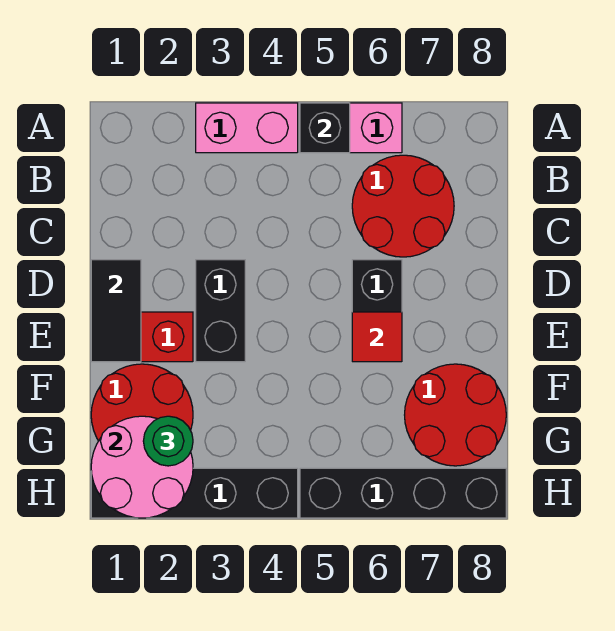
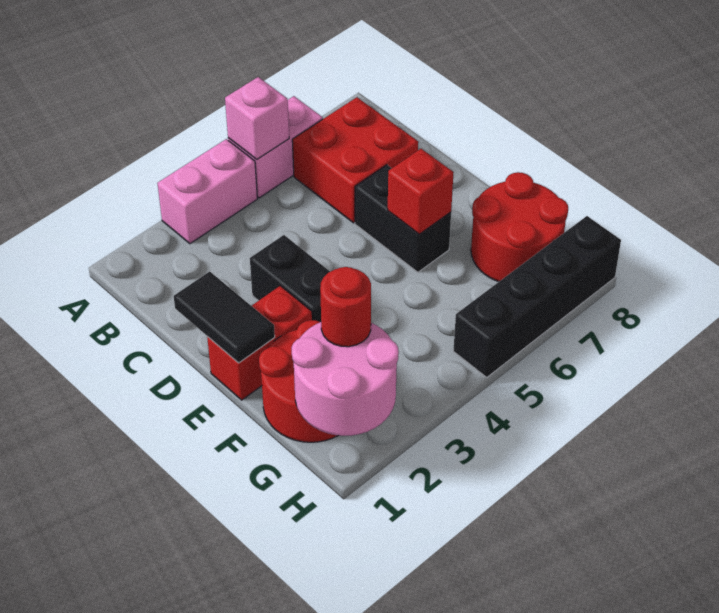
black 1x1 brick [300,103,350,153] -> pink 1x1 brick [225,77,289,160]
red 2x2 round brick [352,155,454,257] -> red 2x2 brick [292,97,418,223]
red 1x1 tile [352,312,402,362] -> red 1x1 brick [388,149,453,234]
green 1x1 round brick [143,416,193,466] -> red 1x1 round brick [320,267,371,347]
black 1x4 brick [91,468,298,518] -> none

